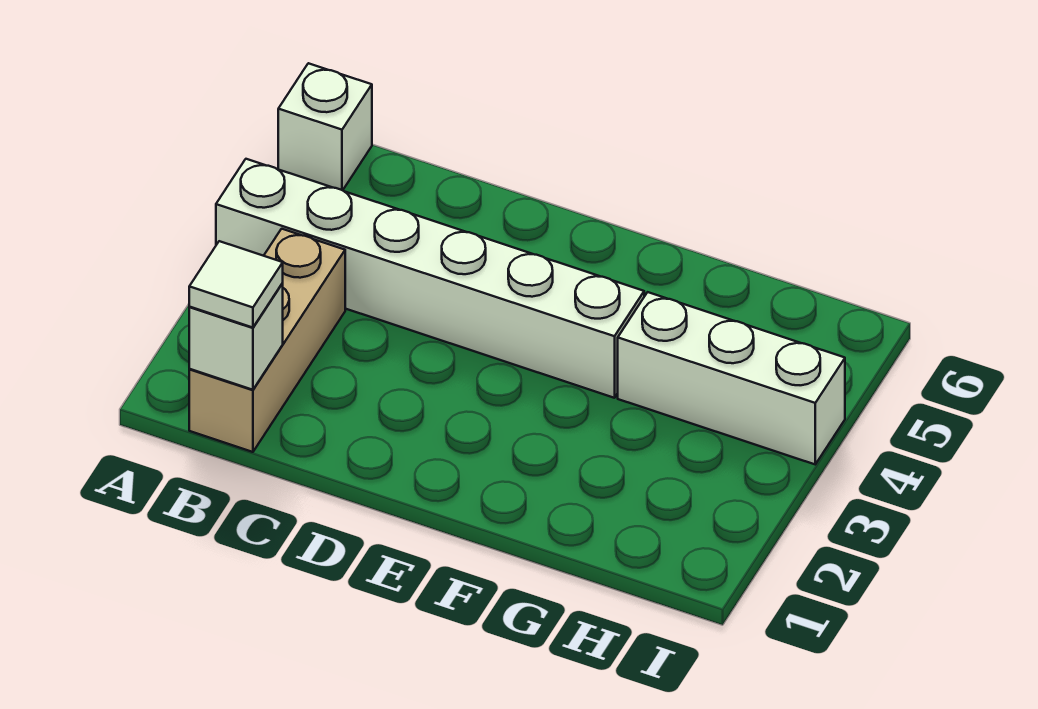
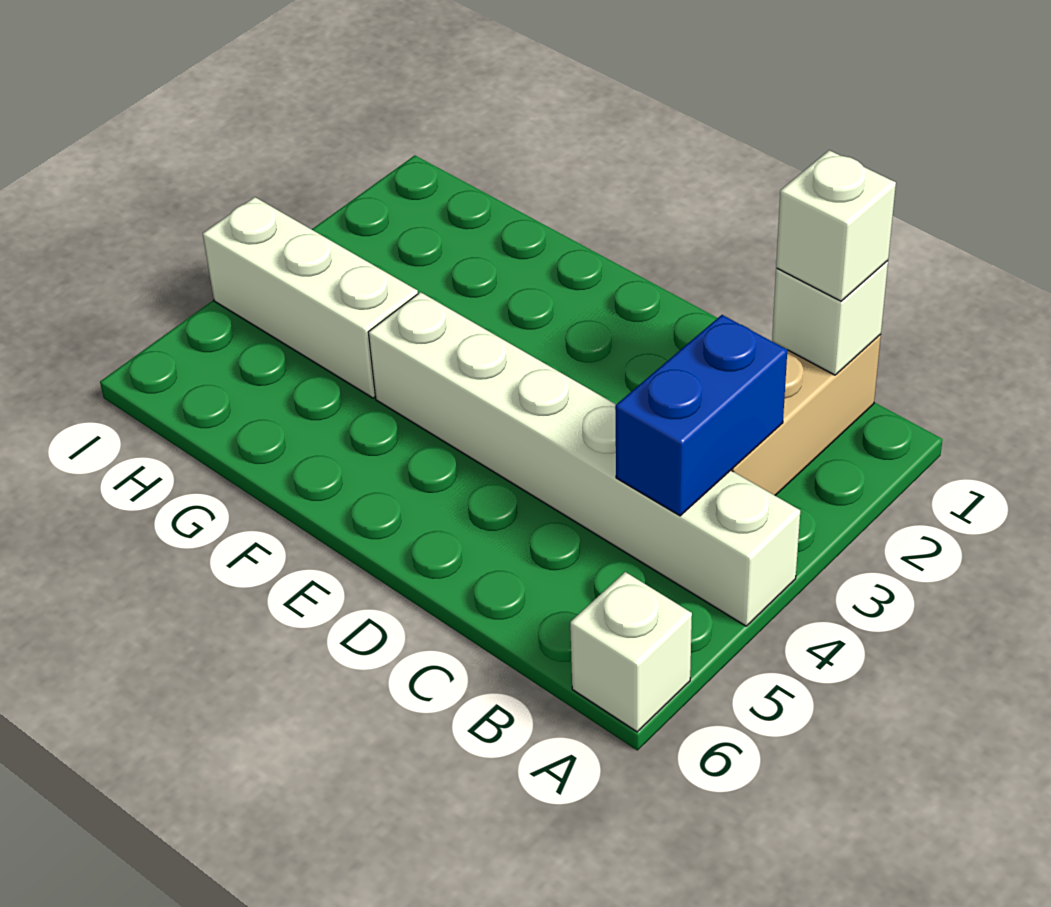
white 1x1 tile [189,241,283,328] -> white 1x1 brick [776,150,896,301]
none -> blue 1x2 brick [615,315,787,516]

